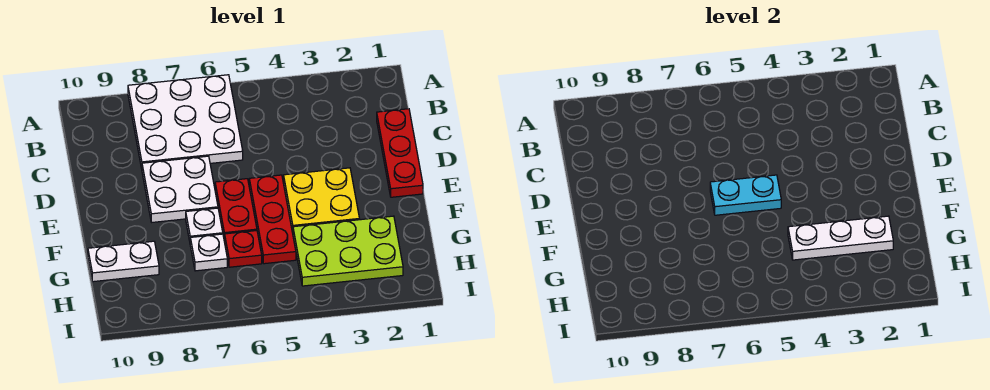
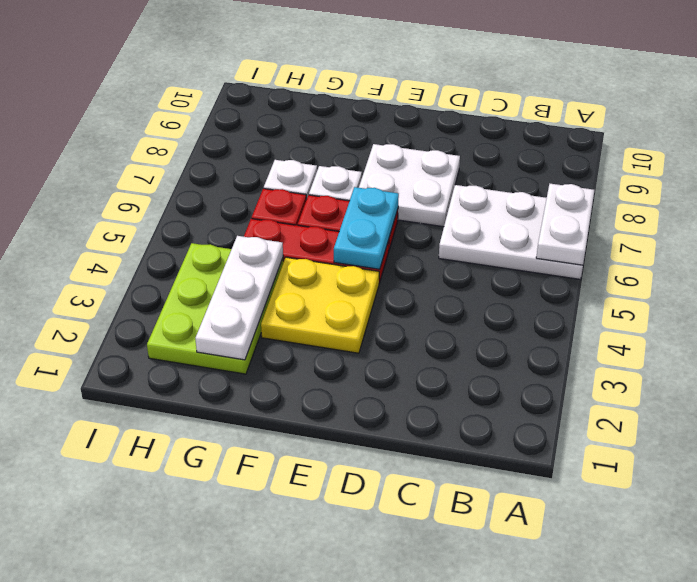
white 3x3 plate [128,75,243,169] -> white 2x3 plate [439,185,583,279]
red 1x3 plate [377,109,423,197] -> none
white 1x2 plate [88,241,159,282] -> white 1x2 plate moved to [536,184,594,265]

